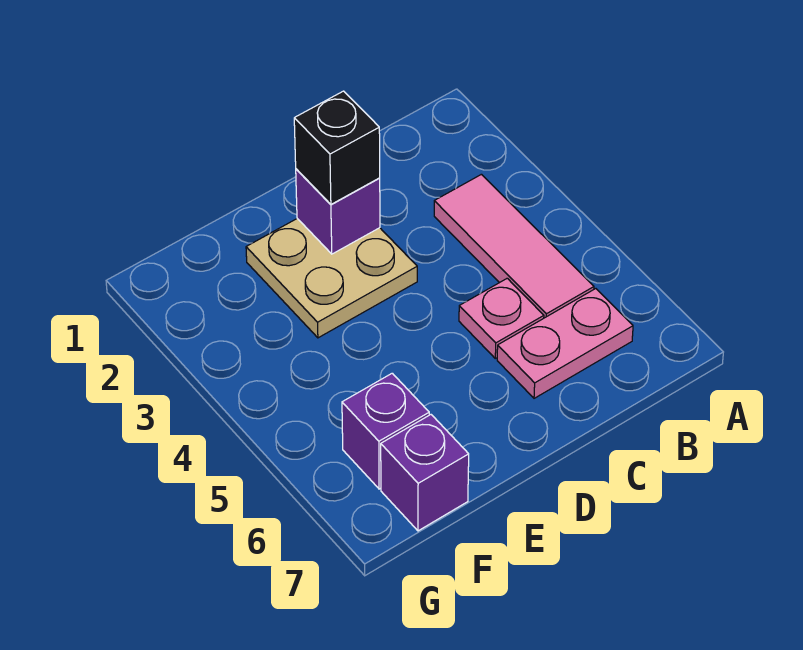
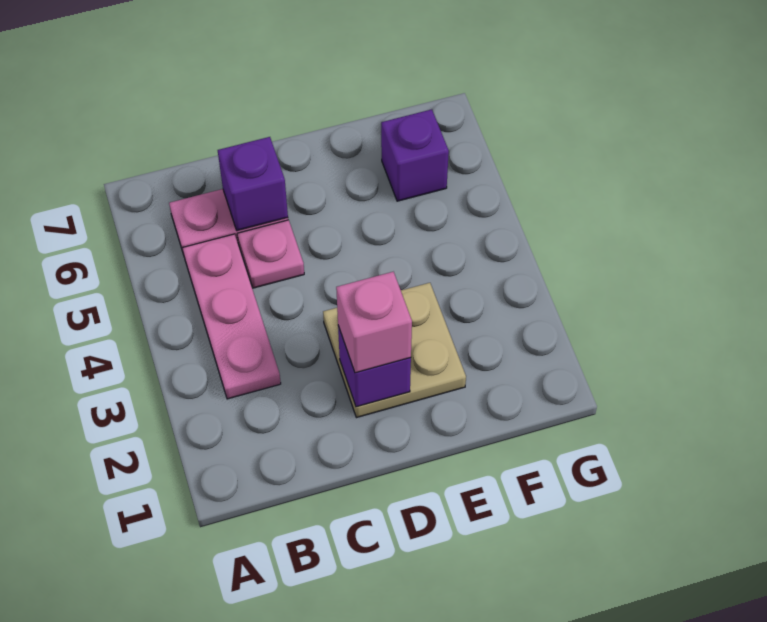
pink 1x3 tile [434,174,594,318] -> pink 1x3 plate [183,234,281,399]
black 1x1 brick [294,91,380,204] -> pink 1x1 brick [336,272,412,373]
purple 1x1 brick [381,415,469,531] -> purple 1x1 brick moved to [218,137,288,231]

